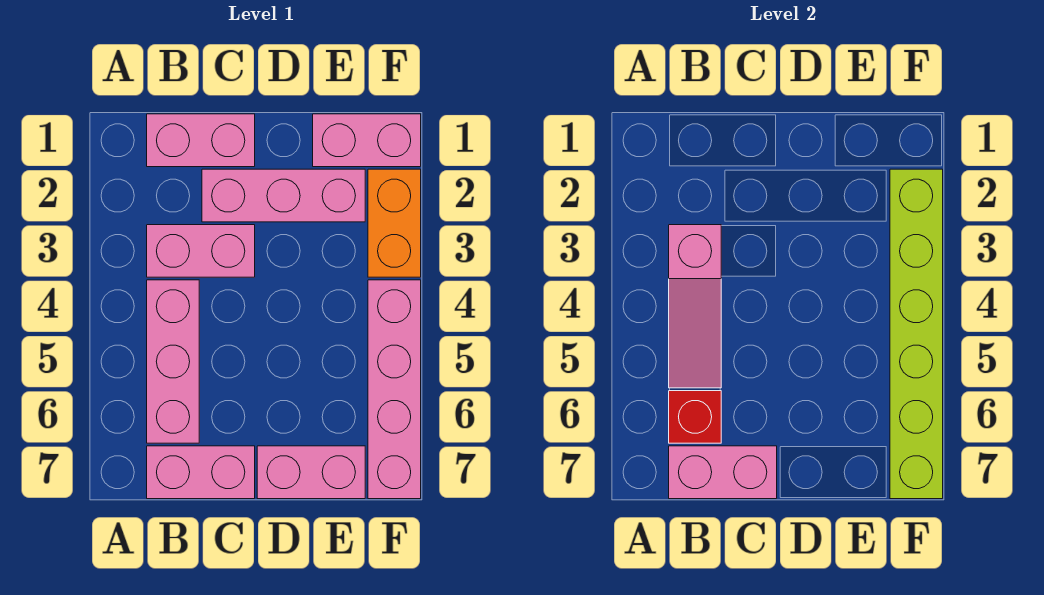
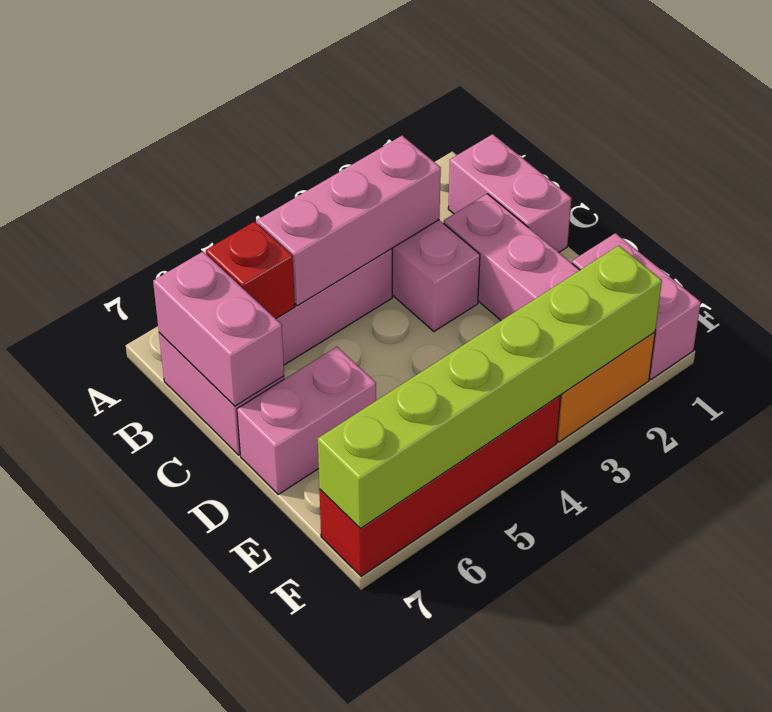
pink 1x3 slope [669,225,721,388] -> pink 1x3 brick [257,136,441,306]
pink 1x2 brick [257,446,365,499] -> pink 1x2 brick turned to [237,347,376,494]
pink 1x4 brick [368,280,421,499] -> red 1x4 brick [319,395,561,576]

